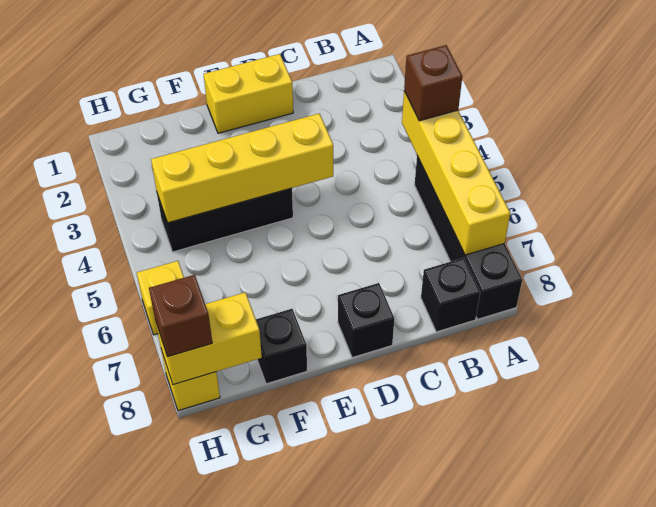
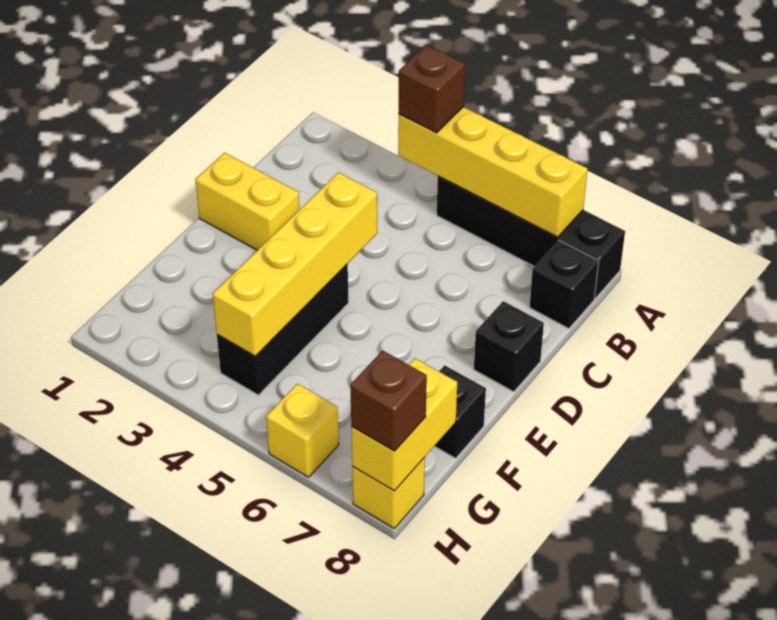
yellow 1x2 brick [204,54,293,133] -> yellow 1x2 brick turned to [195,153,299,250]

